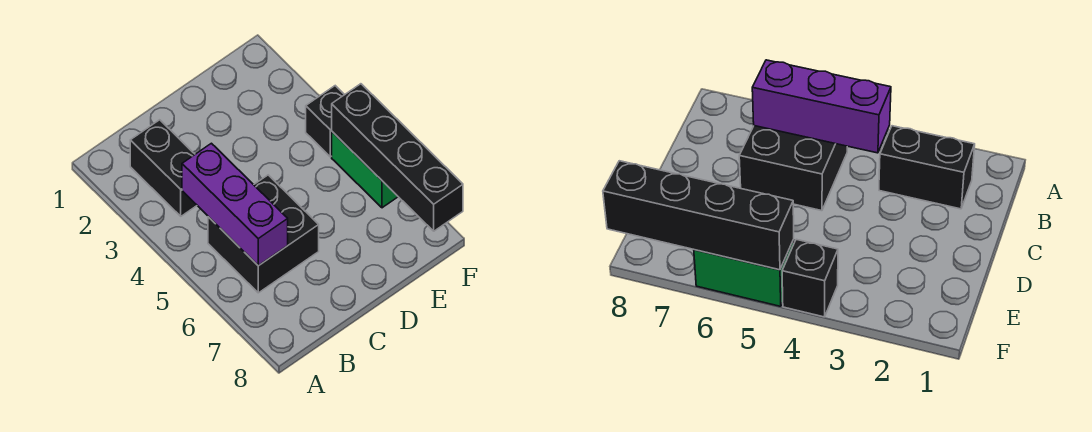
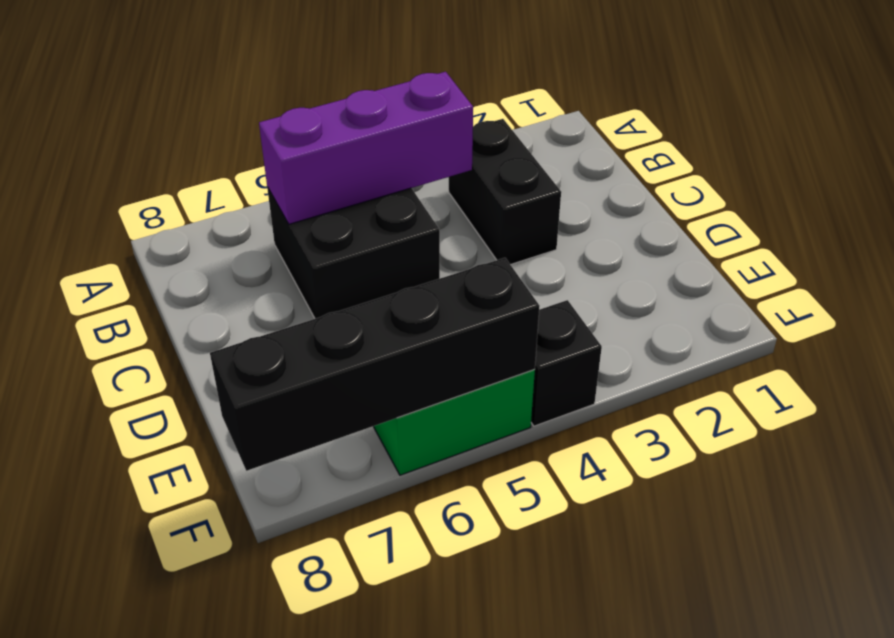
black 1x2 brick [130,120,197,216] -> black 1x2 brick turned to [449,119,561,265]

